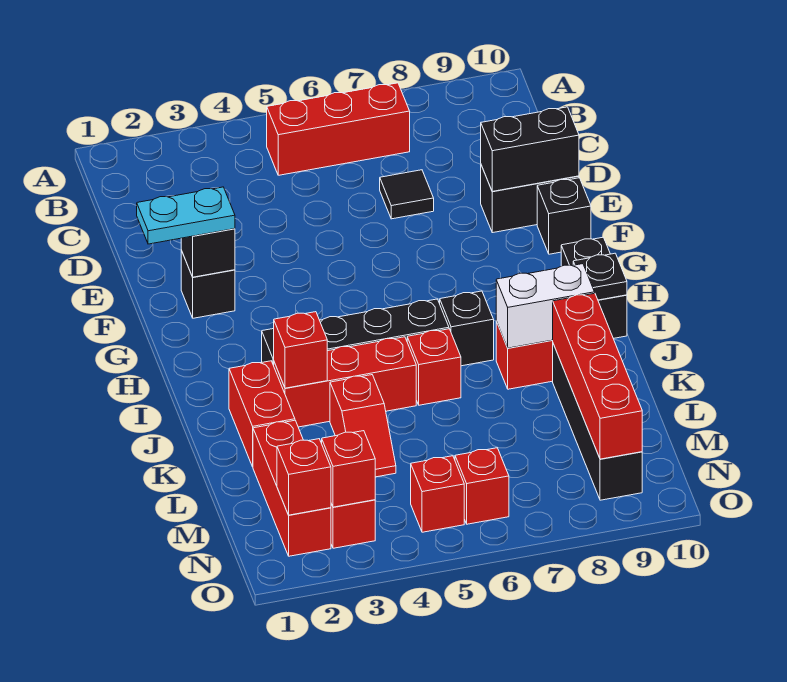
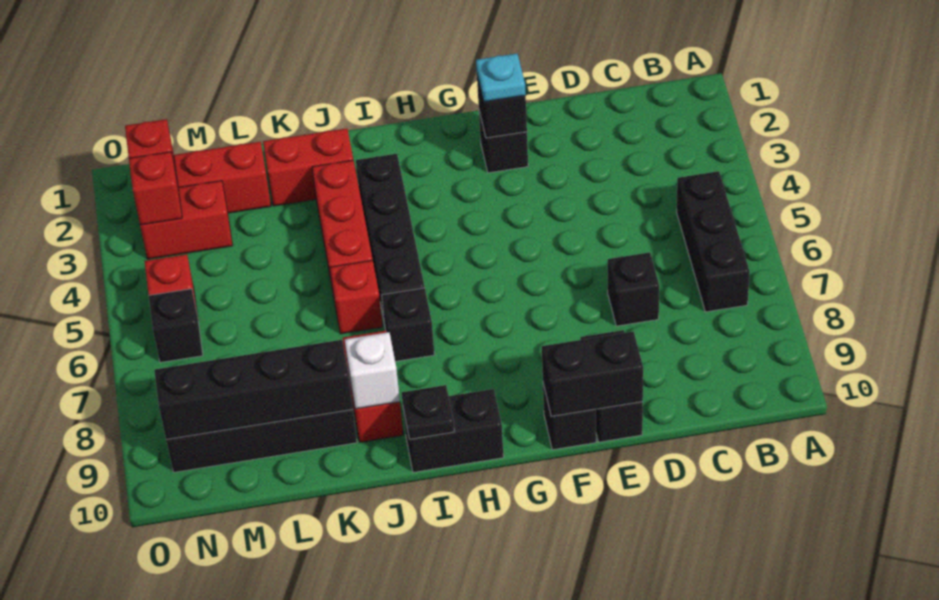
red 1x3 brick [267,83,410,175] -> black 1x3 brick [677,171,750,312]
black 1x1 tile [380,170,434,219] -> black 1x1 brick [608,252,659,326]
black 1x2 brick [481,107,579,191] -> black 1x2 brick turned to [542,332,643,416]
cyan 1x2 plate [137,187,235,244] -> cyan 1x1 plate [476,54,526,102]
red 1x1 brick [274,312,327,388] -> none
white 1x2 brick [496,264,595,348] -> white 1x1 brick [345,332,400,409]
red 1x2 slope [330,375,396,477] -> none
red 1x4 brick [552,293,642,459] -> black 1x4 brick [154,340,353,440]
red 1x1 brick [455,448,509,524] -> black 1x1 brick [149,289,203,362]

